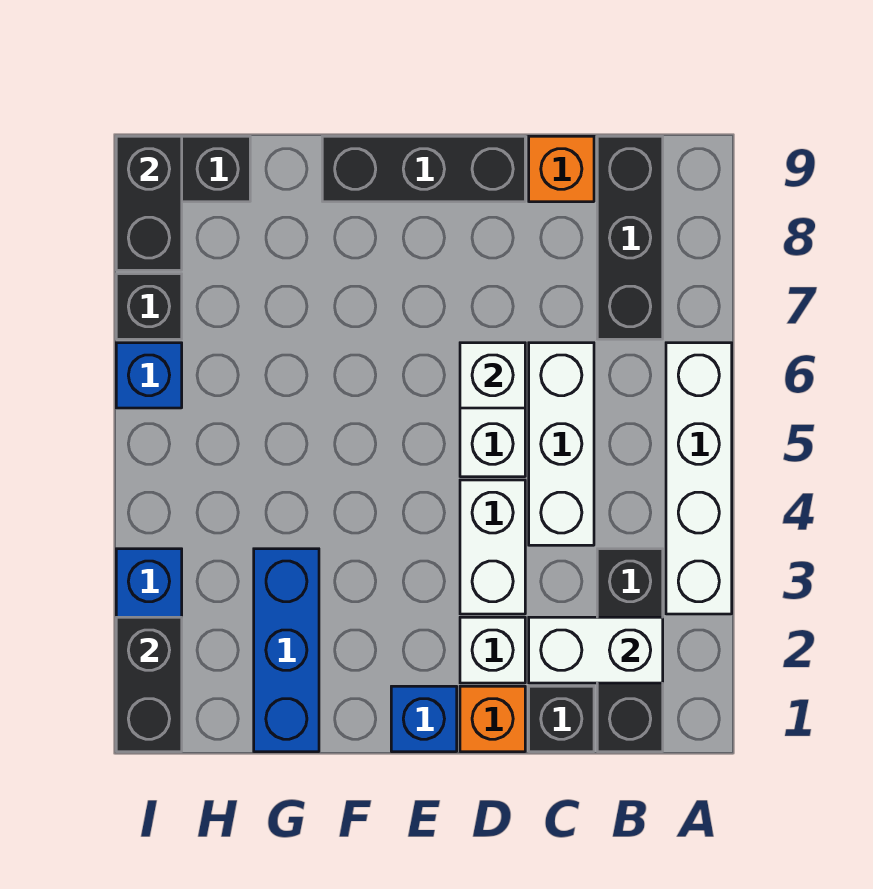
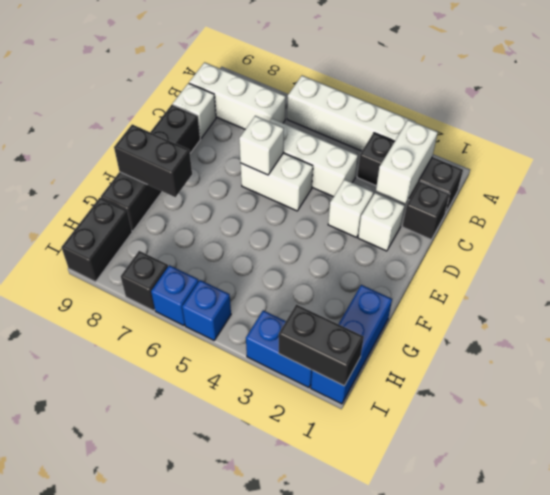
black 1x3 brick [597,136,663,339] -> white 1x3 brick [189,62,286,129]
orange 1x1 brick [529,136,594,202] -> white 1x1 brick [173,83,216,138]
orange 1x1 brick [460,686,525,752] -> none
white 1x2 brick [460,480,525,614] -> white 1x1 brick [328,179,373,237]
black 1x3 brick [322,136,525,202] -> black 1x4 brick [101,105,200,231]
blue 1x1 brick [391,686,457,752] -> blue 1x1 brick moved to [182,280,231,340]
blue 1x3 brick [254,549,319,752] -> blue 1x3 brick turned to [311,285,392,404]
black 1x2 brick [116,136,182,270] -> black 1x2 brick moved to [114,125,192,197]

